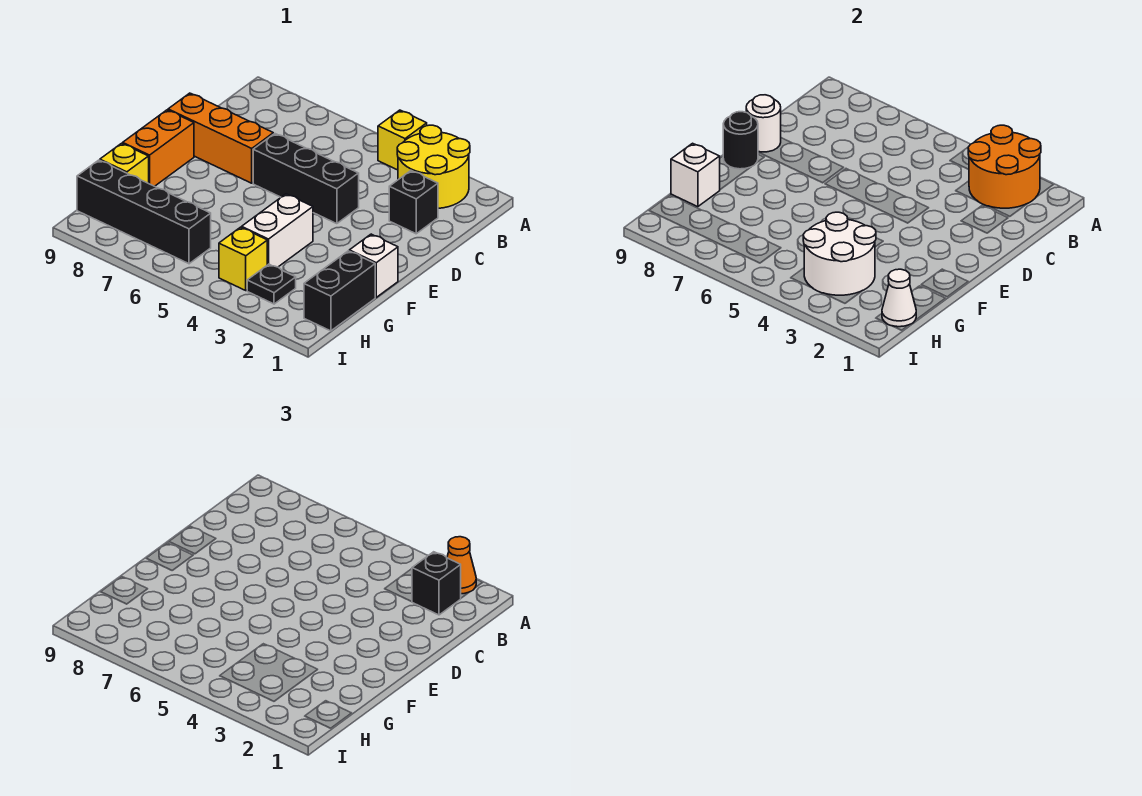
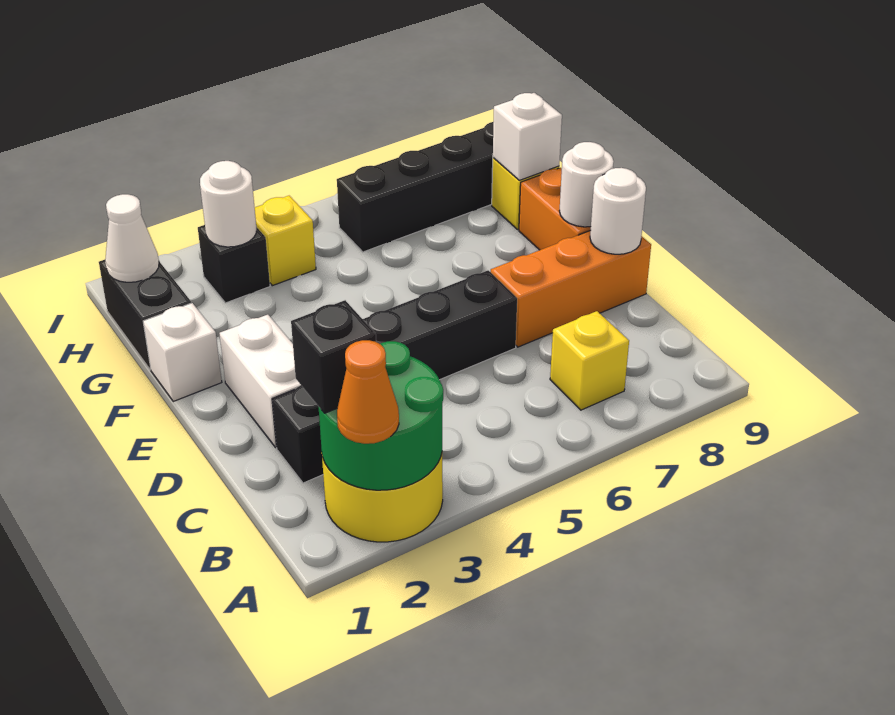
orange 2x2 round brick [968,125,1041,208] -> green 2x2 round brick [318,341,443,490]
yellow 1x1 brick [378,110,427,170] -> yellow 1x1 brick moved to [550,311,629,410]
black 1x1 round brick [723,112,758,169] -> white 1x1 round brick [559,142,614,227]
white 1x2 brick [242,194,313,267] -> white 1x2 brick moved to [219,315,301,447]
white 2x2 round brick [803,212,876,295] -> white 1x1 round brick [200,161,256,247]
black 1x1 plate [247,264,296,304] -> black 1x1 brick [198,225,270,303]

